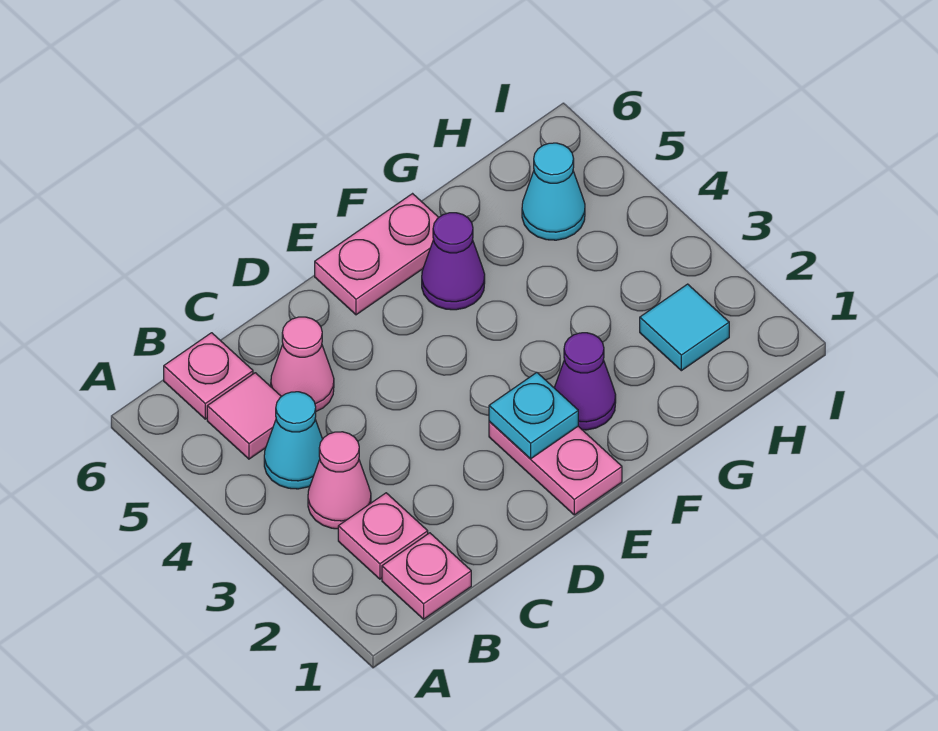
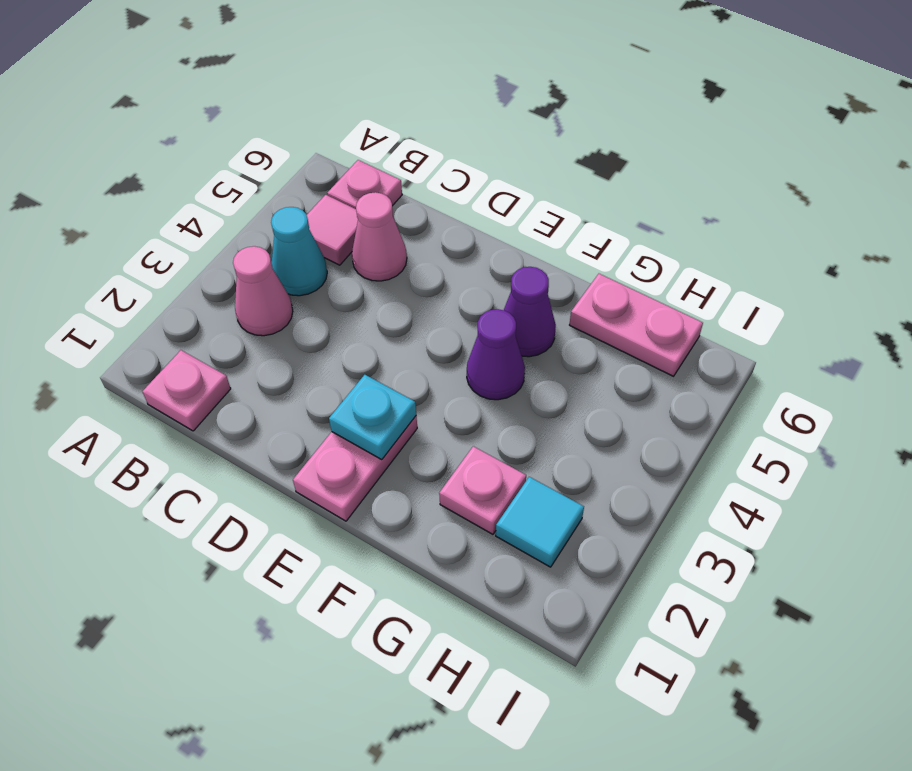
pink 1x1 plate [338,493,428,579] -> pink 1x1 plate moved to [439,446,526,534]
pink 1x2 plate [315,194,439,315] -> pink 1x2 plate moved to [570,274,703,376]
purple 1x1 cone [554,333,616,430] -> purple 1x1 cone moved to [467,309,525,400]
cyan 1x1 cone [522,143,585,240] -> none

